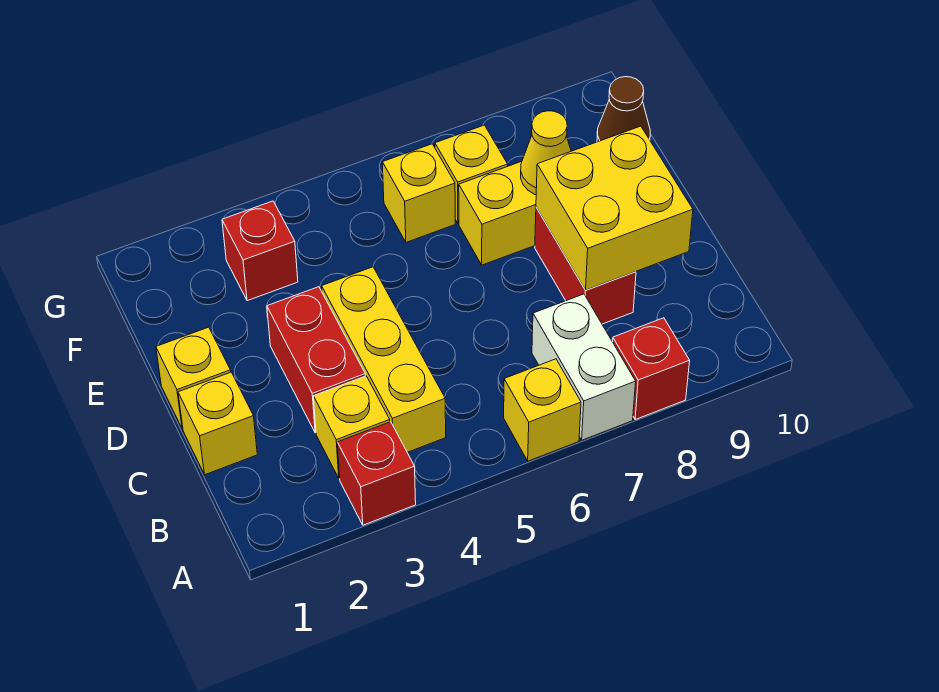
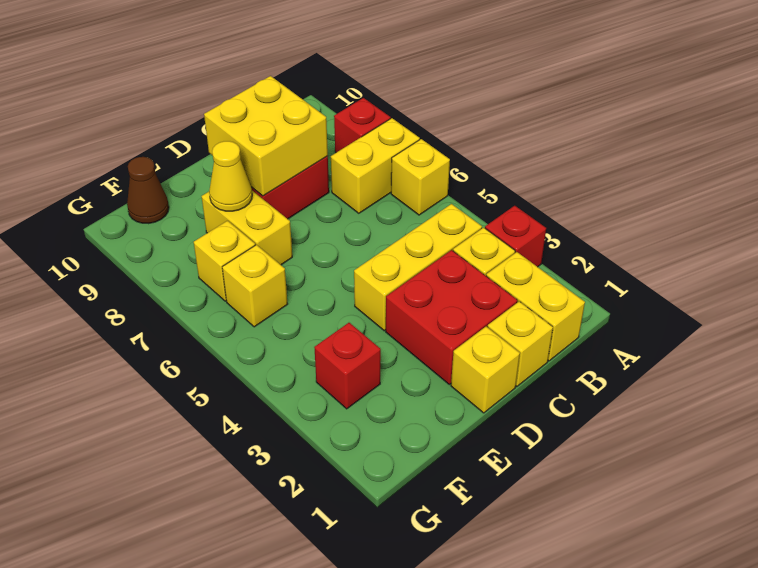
white 1x2 brick [532,294,636,440] -> yellow 1x2 brick [331,118,420,213]
none -> yellow 1x2 brick [486,252,585,361]
red 1x2 brick [267,287,365,433] -> red 2x2 brick [386,250,517,384]

